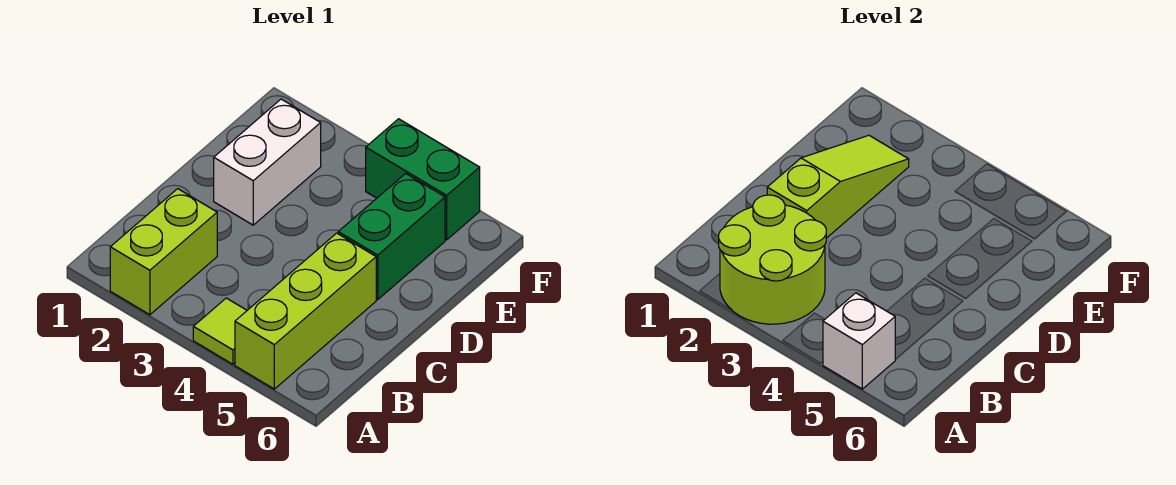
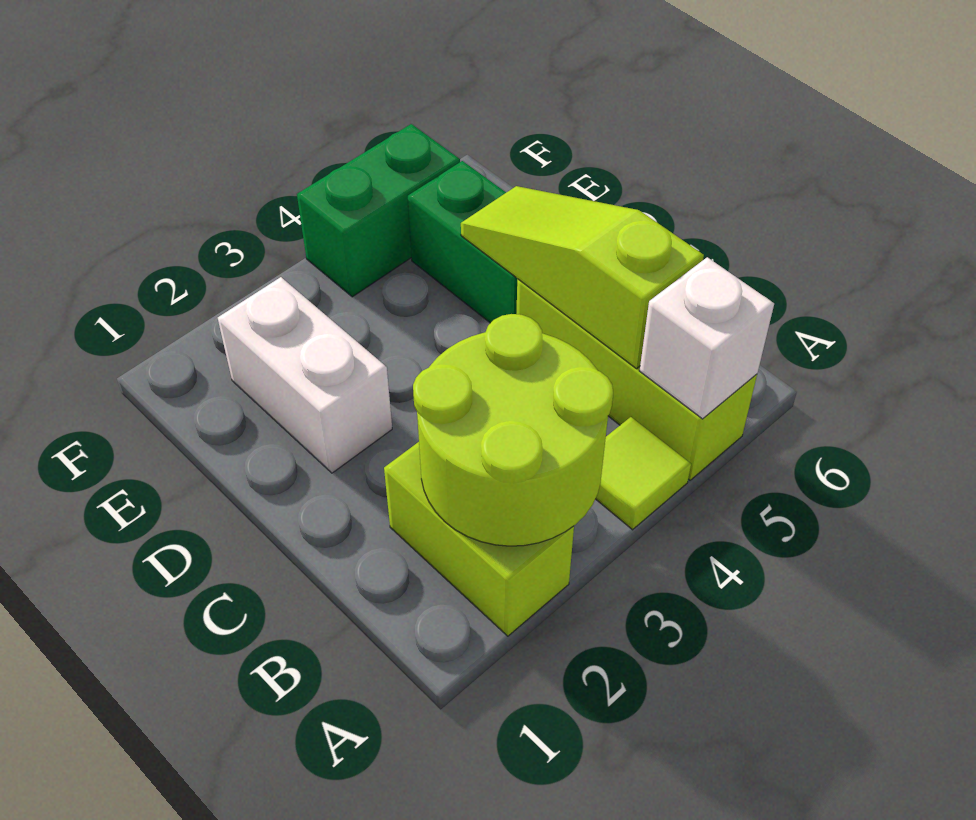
lime 1x3 slope [767,135,909,238] -> lime 1x3 slope moved to [461,186,704,369]

